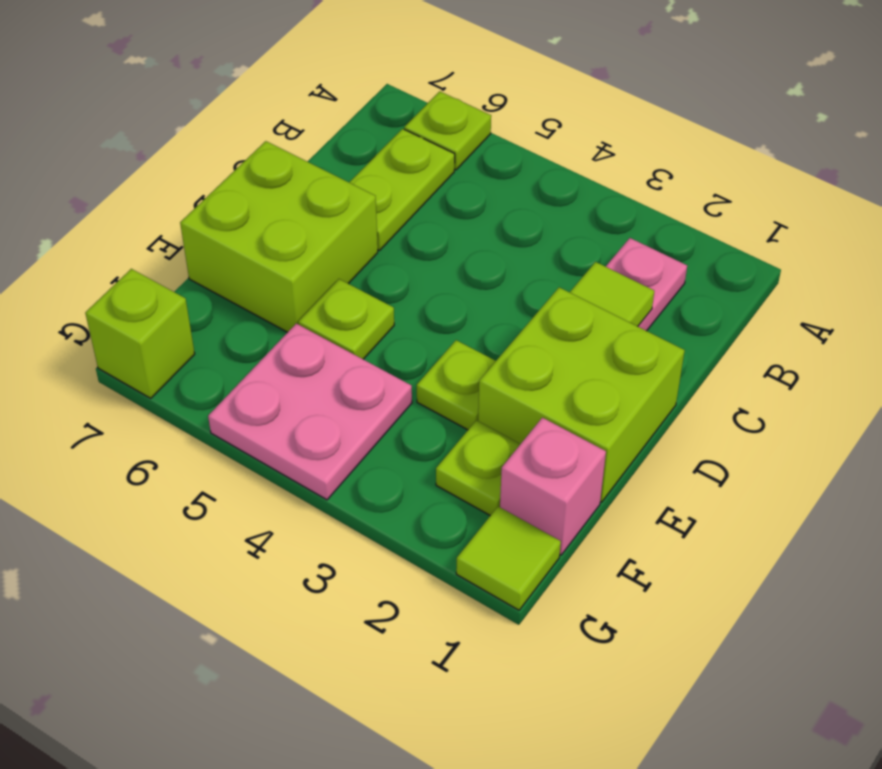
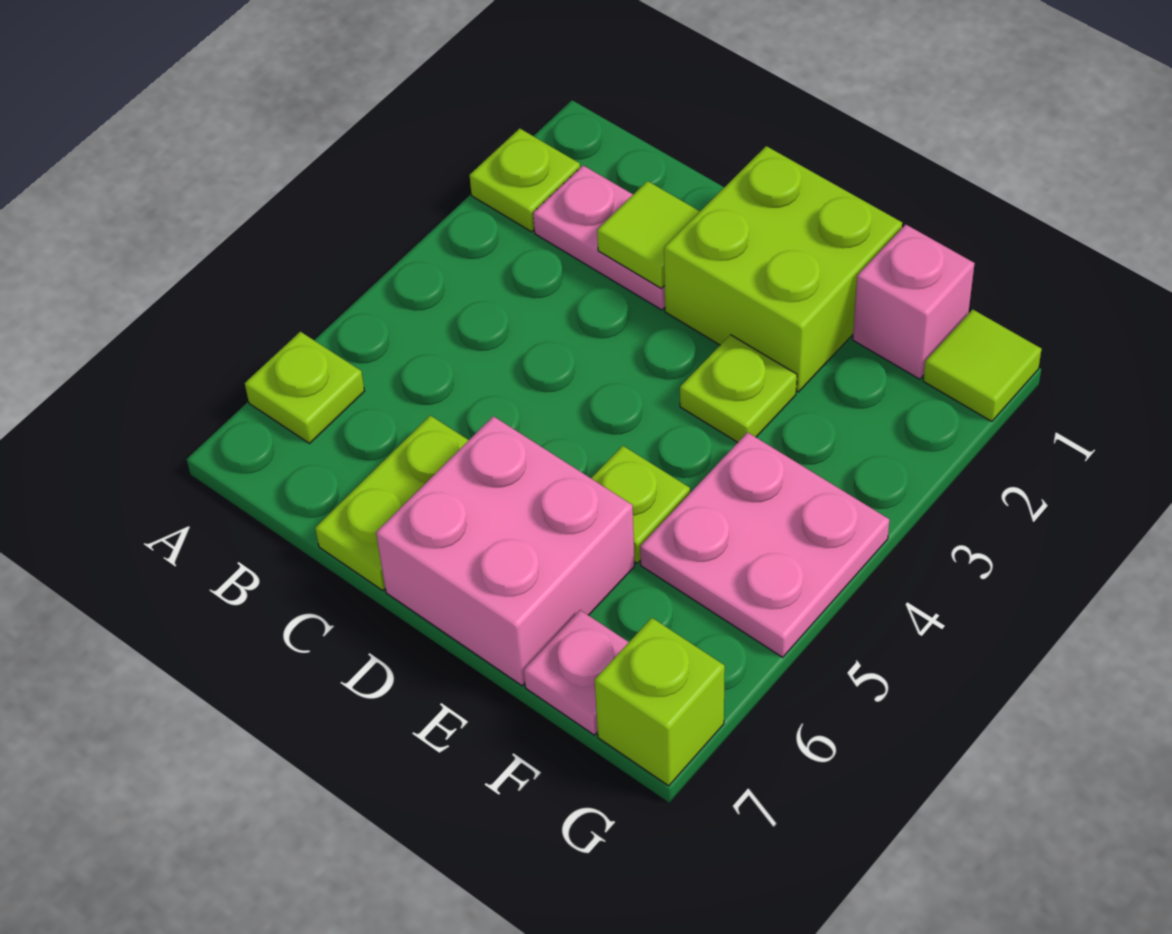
lime 1x2 plate [349,129,455,250] -> lime 1x2 plate turned to [315,415,469,590]
lime 2x2 brick [180,141,378,332] -> pink 2x2 brick [376,416,635,686]
lime 1x1 plate [436,420,520,516] -> lime 1x1 plate moved to [470,128,580,232]
none -> pink 1x1 plate [524,610,629,735]

